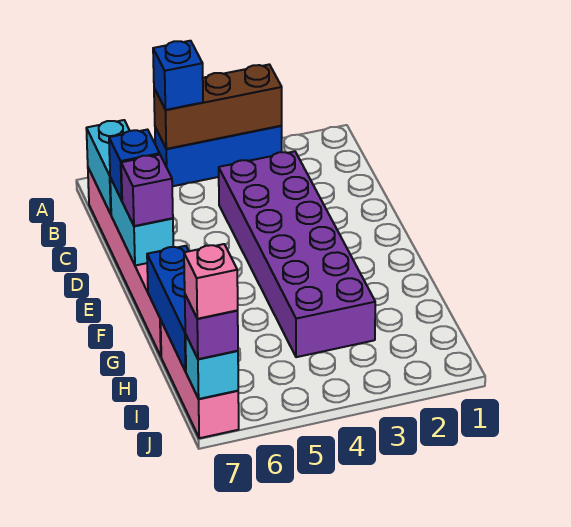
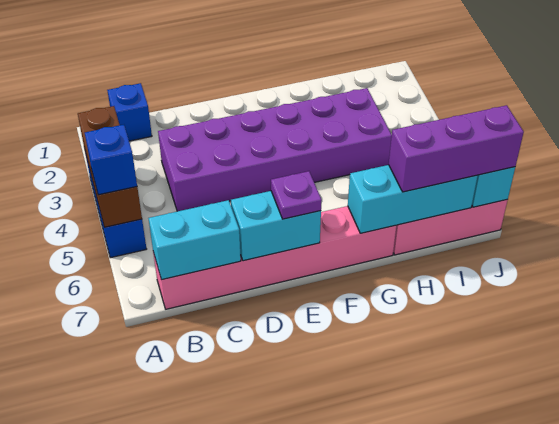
blue 1x1 brick [109,130,160,200] -> blue 1x1 brick moved to [107,83,152,141]
purple 1x1 brick [121,155,173,226] -> purple 1x1 plate [271,171,322,219]
blue 1x3 brick [147,246,189,371] -> cyan 1x3 brick [348,165,478,233]
purple 1x1 brick [185,295,238,359] -> purple 1x3 brick [389,105,524,192]
pink 1x1 brick [184,244,238,319] -> none

